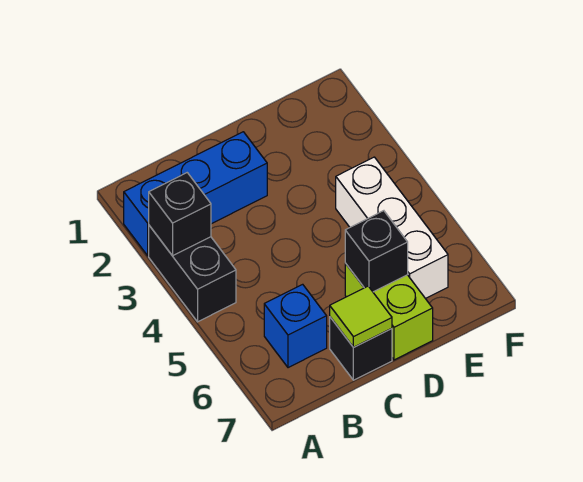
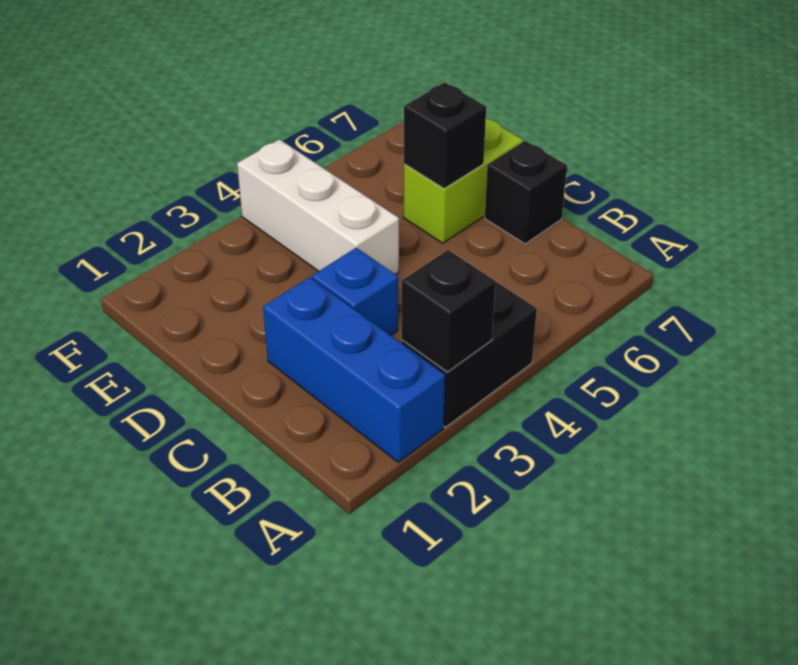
blue 1x1 brick [264,284,327,368] -> blue 1x1 brick moved to [312,248,398,335]
lime 1x1 tile [330,286,392,347] -> none
white 1x3 brick [336,157,448,299] -> white 1x3 brick turned to [237,139,399,274]

